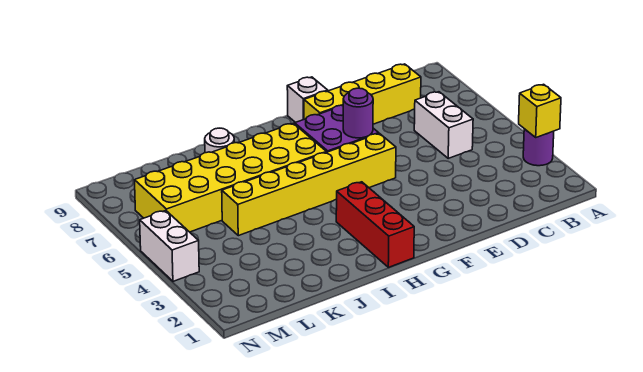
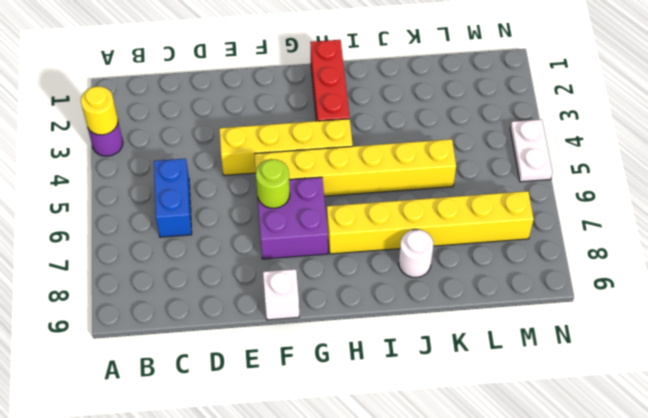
yellow 1x1 brick [519,84,561,137] -> yellow 1x1 round brick [81,86,118,135]
white 1x2 brick [414,92,473,158] -> blue 1x2 brick [154,159,192,237]
yellow 1x4 brick [304,64,421,124] -> yellow 1x4 brick moved to [219,119,353,175]
purple 1x1 round brick [343,88,373,138] -> lime 1x1 round brick [256,159,290,208]
yellow 2x6 brick [135,123,326,232] -> yellow 1x6 brick [327,191,534,254]
white 1x2 brick [140,210,199,281] -> white 1x2 plate [510,119,552,182]

